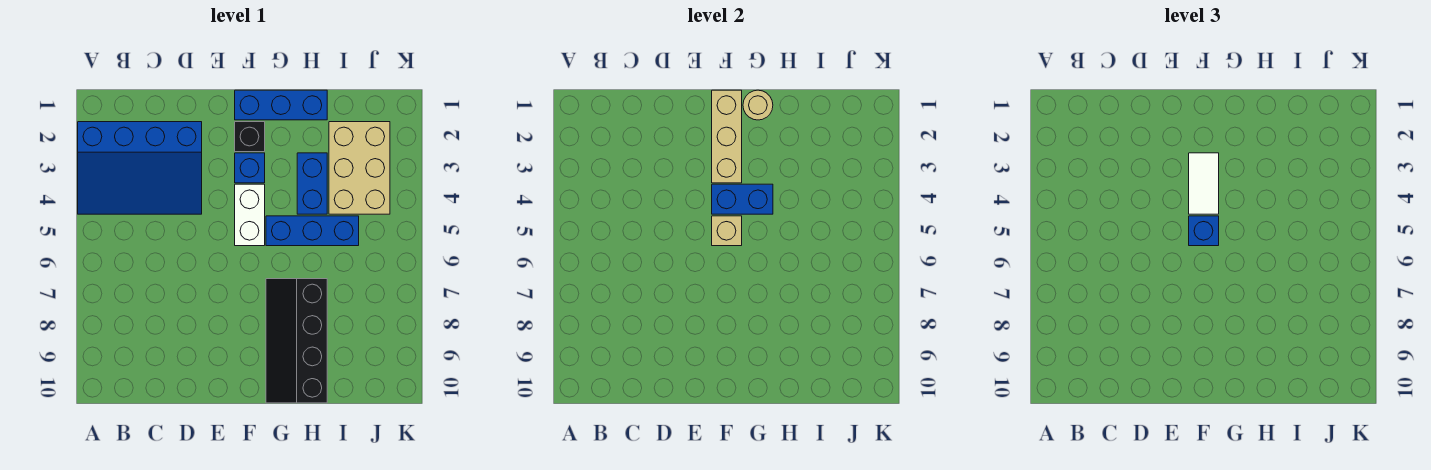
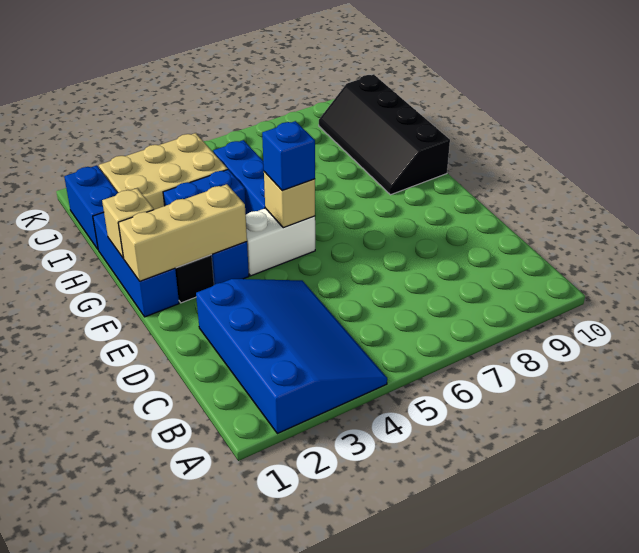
white 1x2 tile [1189,153,1219,214] -> none
blue 1x2 brick [712,184,773,214] -> blue 1x2 brick moved to [64,165,118,249]
tan 1x1 round brick [743,90,773,120] -> tan 1x1 brick [102,188,154,258]
black 2x4 slope [266,279,327,403] -> black 2x4 slope turned to [319,75,450,195]

